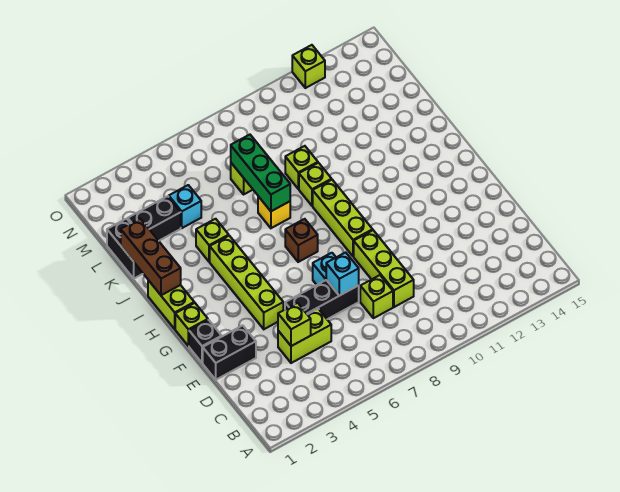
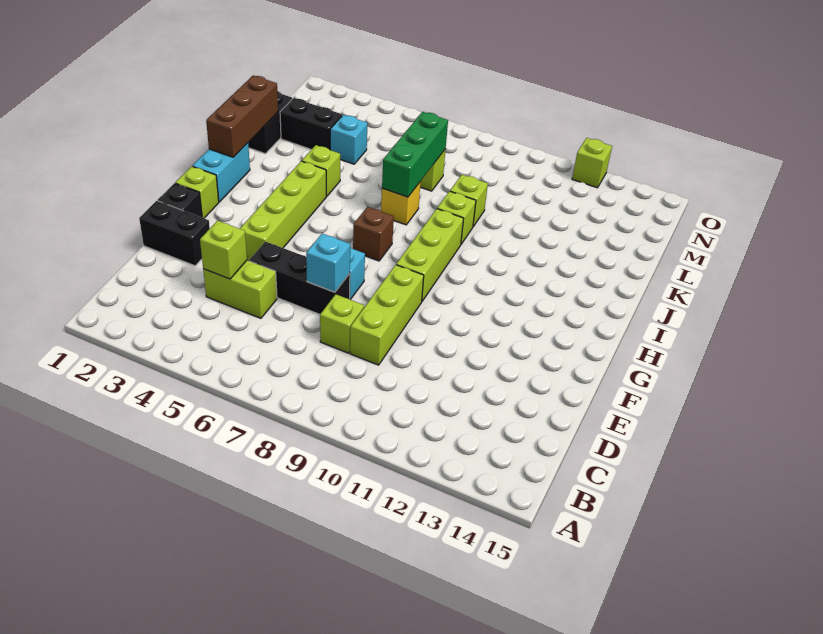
lime 1x2 brick [148,280,194,329] -> cyan 1x2 brick [193,143,250,202]

